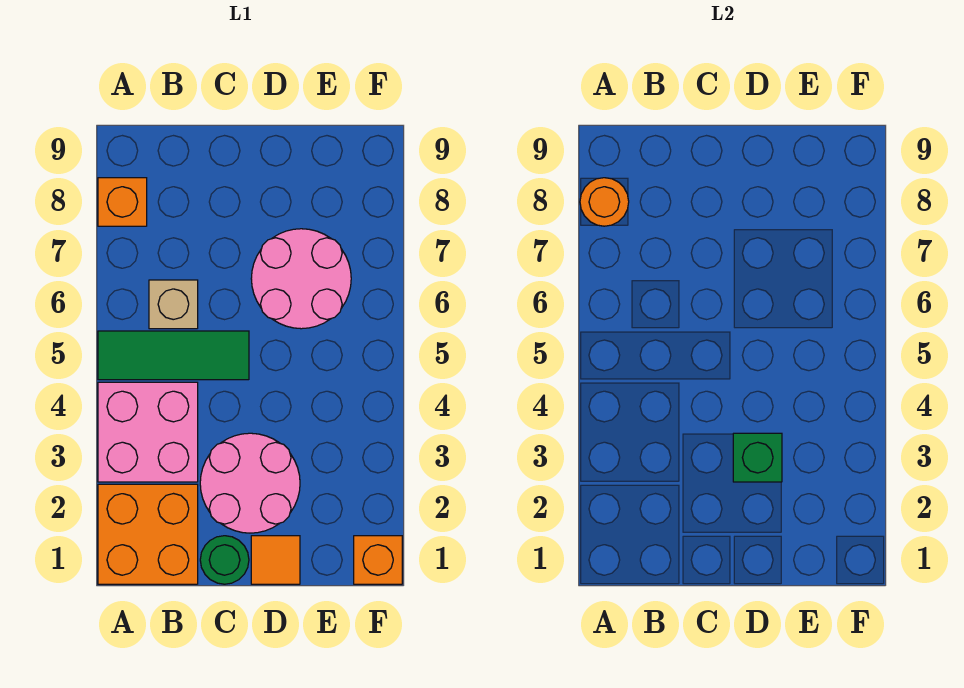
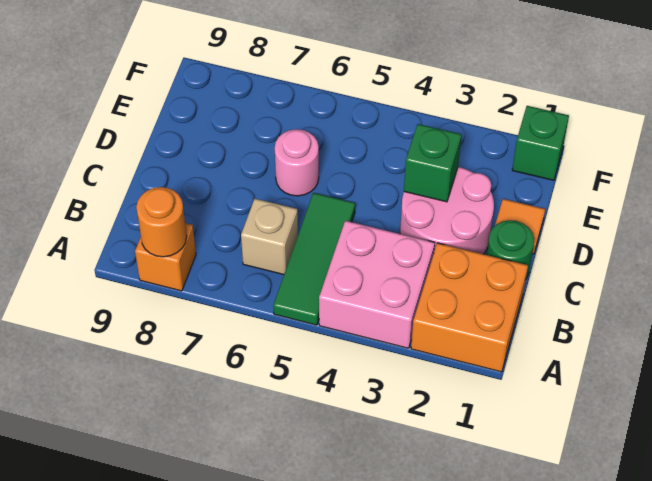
pink 2x2 round brick [251,229,351,329] -> pink 1x1 round brick [275,129,319,196]
orange 1x1 brick [354,536,402,584] -> green 1x1 brick [512,106,569,180]

